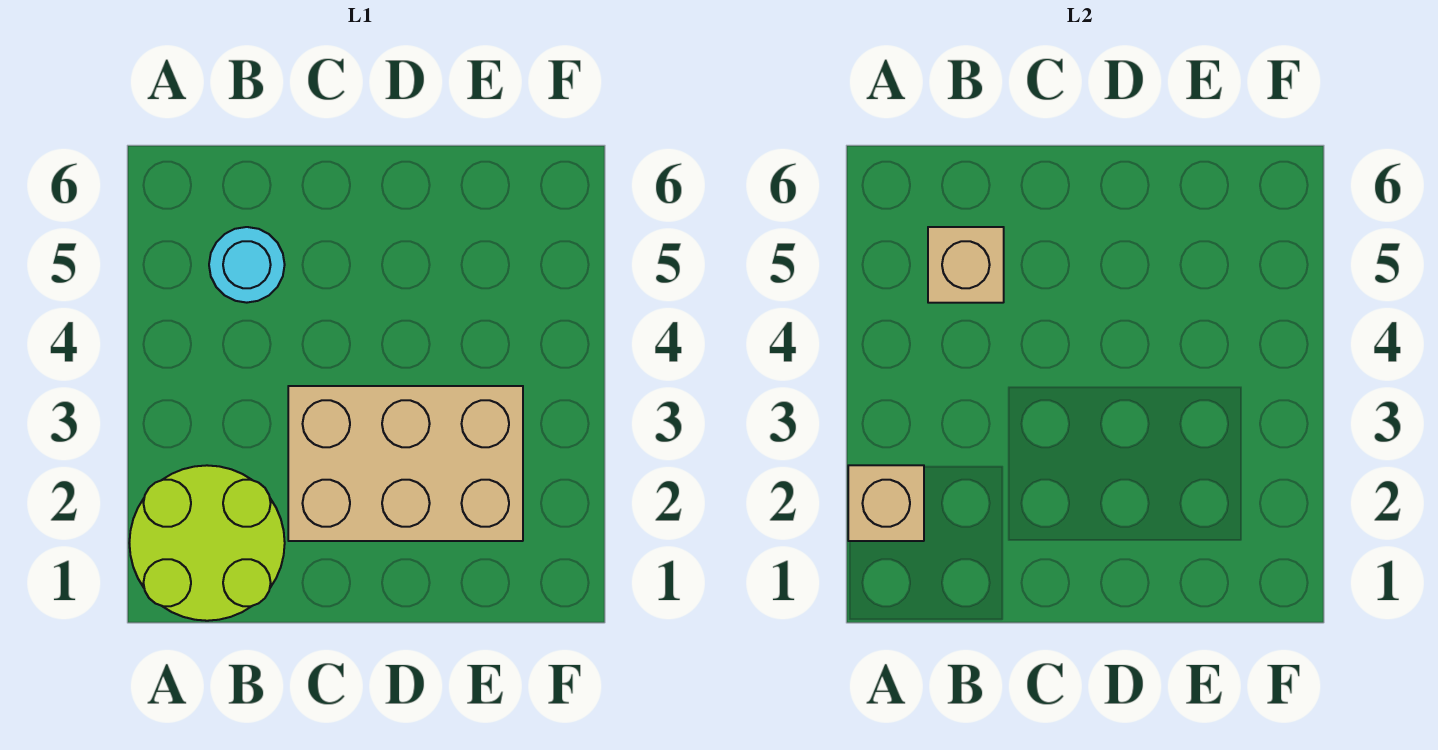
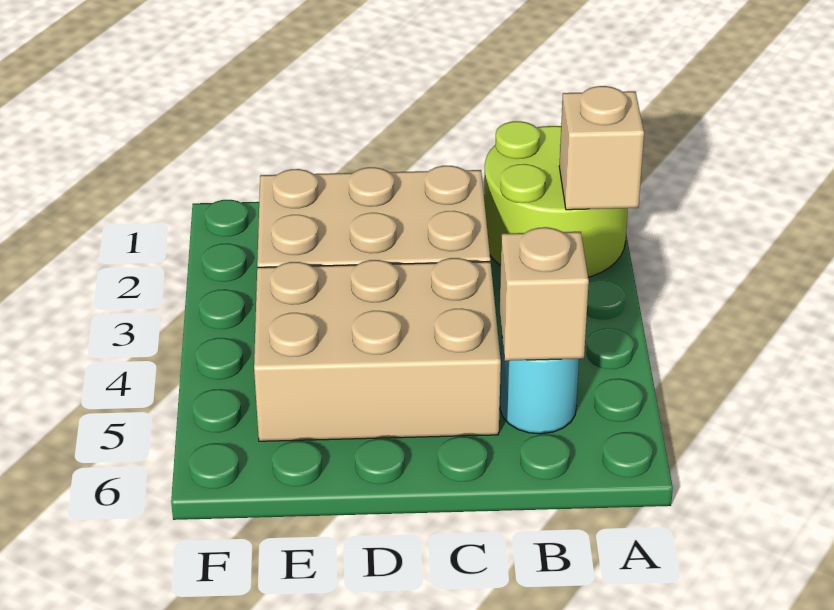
none -> tan 2x3 brick [254,258,501,441]

